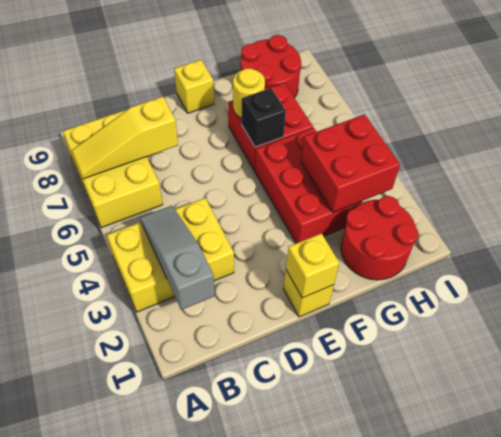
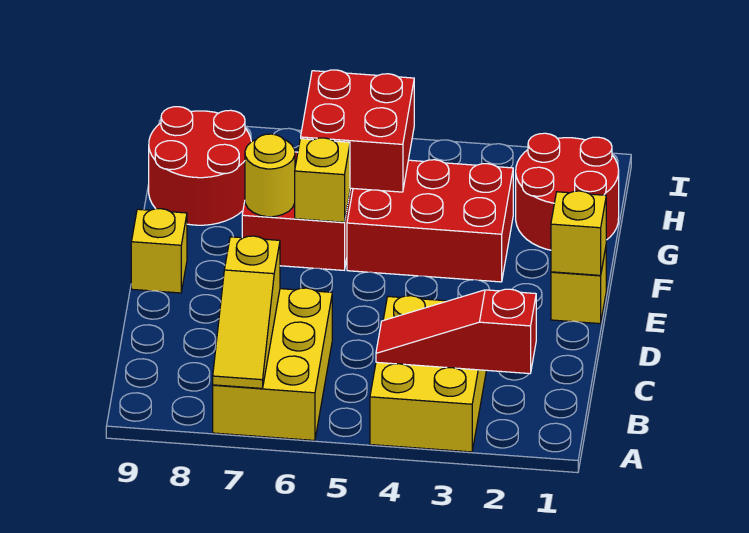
yellow 2x3 brick [63,111,163,228] -> yellow 2x3 brick turned to [213,288,332,440]
grey 1x3 slope [140,206,215,310] -> red 1x3 slope [376,289,536,374]
black 1x1 brick [242,88,286,147] -> yellow 1x1 brick [295,138,350,222]
red 2x2 brick [301,114,400,212] -> red 2x2 brick moved to [301,70,414,192]

